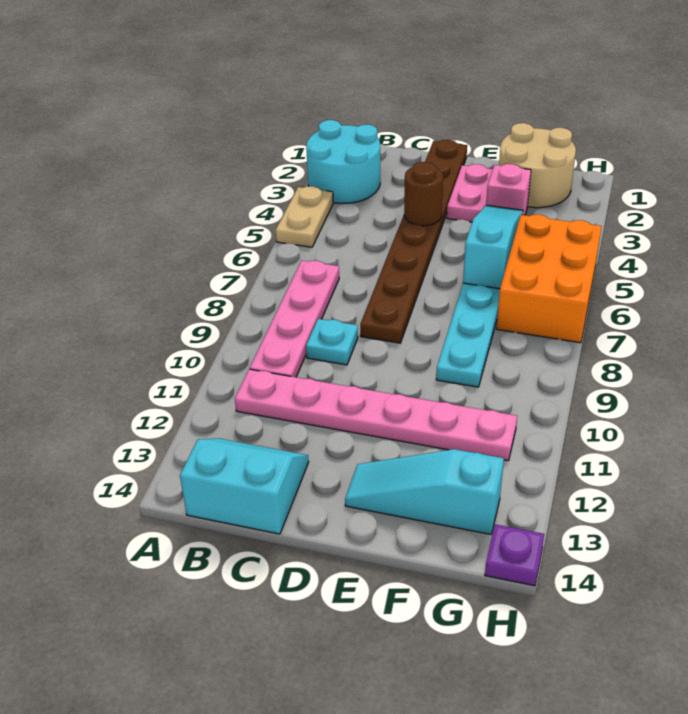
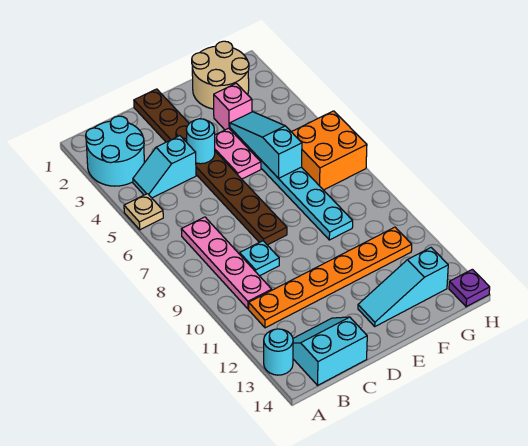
tan 1x2 plate [276,186,333,247] -> tan 1x1 plate [124,194,163,230]
none -> cyan 1x1 round brick [264,329,293,375]
none -> cyan 1x2 slope [133,136,196,198]
pink 1x6 plate [235,369,517,461] -> orange 1x6 plate [249,227,412,328]
brown 1x1 round brick [404,162,443,226] -> cyan 1x1 round brick [186,119,215,164]
pink 1x2 plate [447,164,493,222] -> pink 1x2 plate moved to [215,128,261,179]
orange 2x3 brick [497,214,602,343] -> orange 2x2 brick [292,111,367,190]

